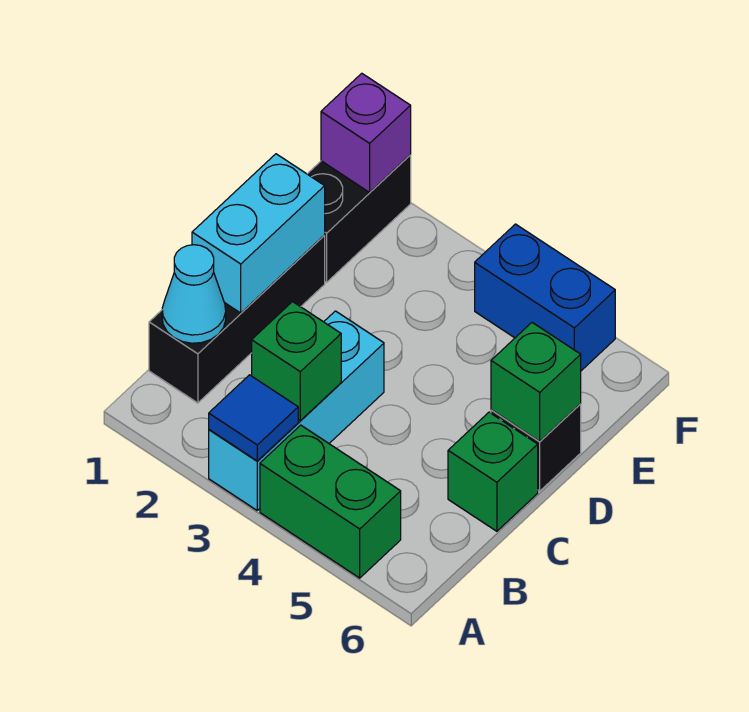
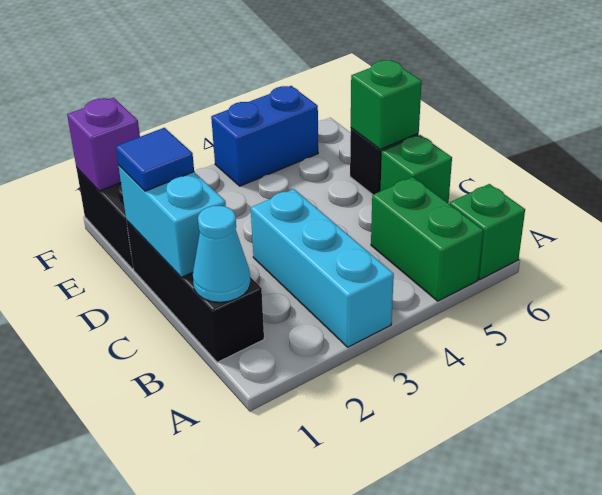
blue 1x1 tile [209,375,298,461] -> blue 1x1 tile moved to [116,128,194,191]
green 1x2 brick [260,425,401,578] -> green 1x2 brick turned to [371,177,483,301]
green 1x1 brick [252,302,341,421] -> green 1x1 brick moved to [450,184,525,279]

